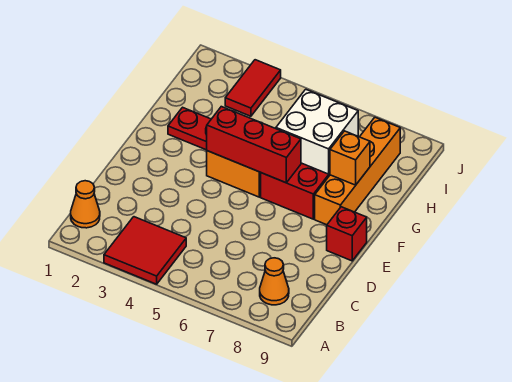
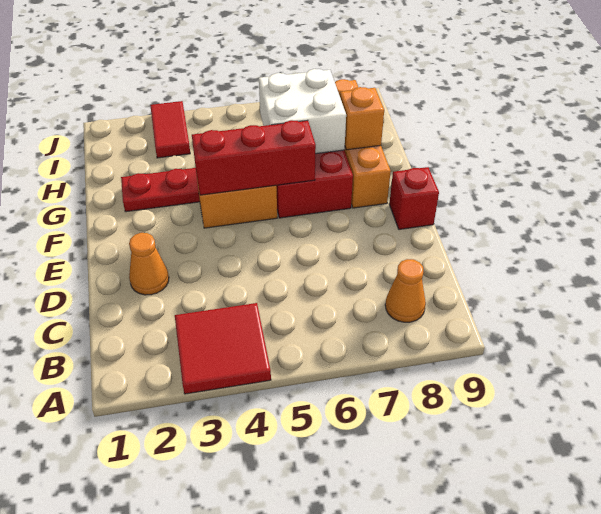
orange 1x1 cone [71,181,100,228] -> orange 1x1 cone moved to [129,233,169,295]

